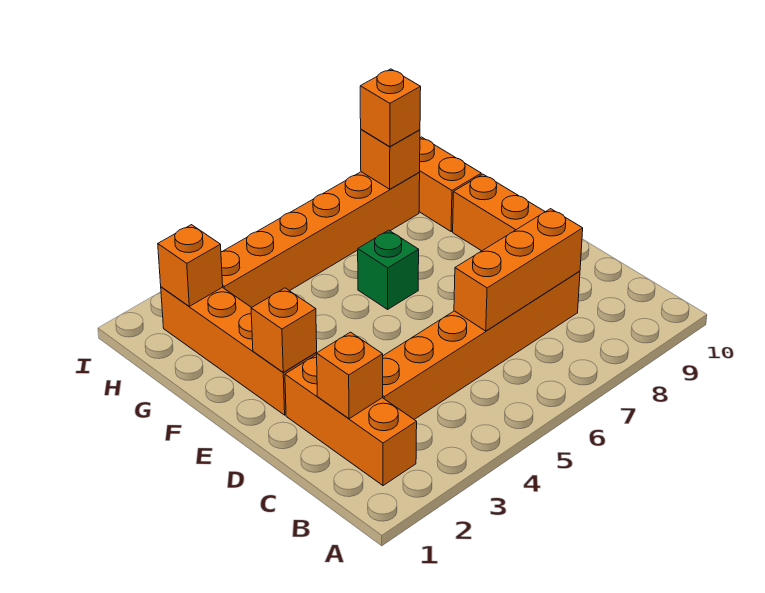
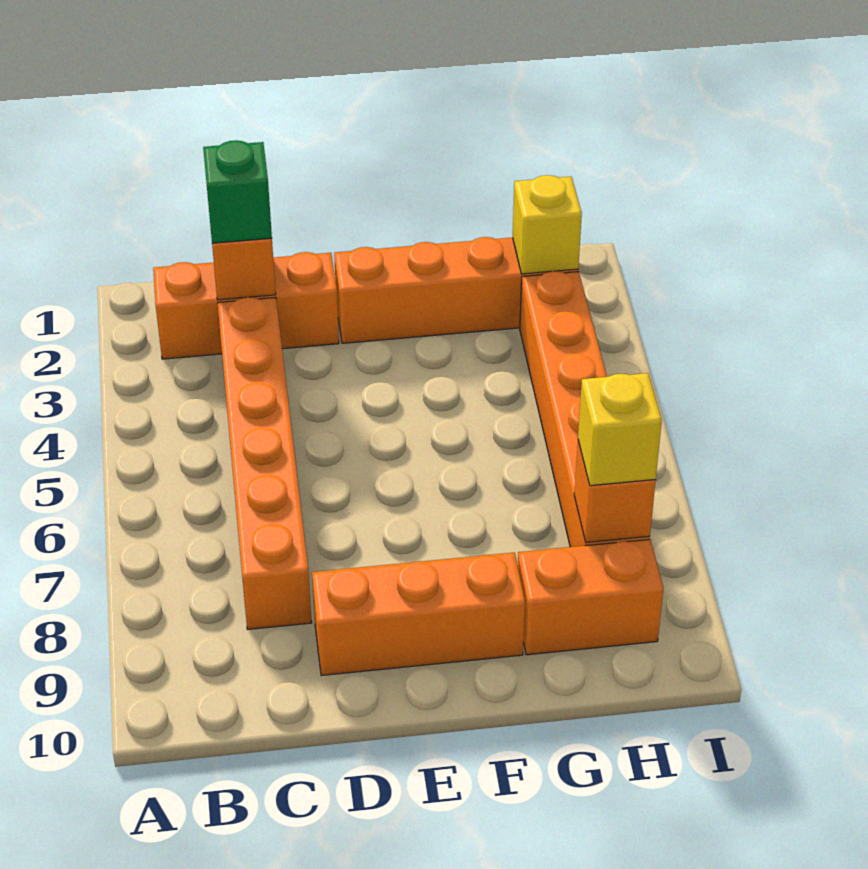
orange 1x3 brick [454,209,583,331] -> none
orange 1x1 brick [251,288,317,373] -> none
green 1x1 brick [358,230,419,309] -> green 1x1 brick moved to [203,140,272,243]
orange 1x1 brick [158,225,223,306] -> yellow 1x1 brick [513,175,582,274]
orange 1x1 brick [360,69,421,147] -> yellow 1x1 brick [578,373,662,486]

